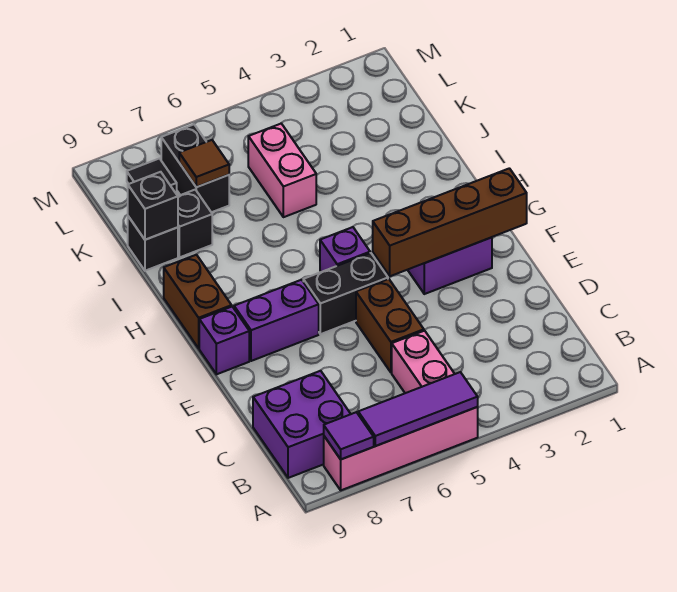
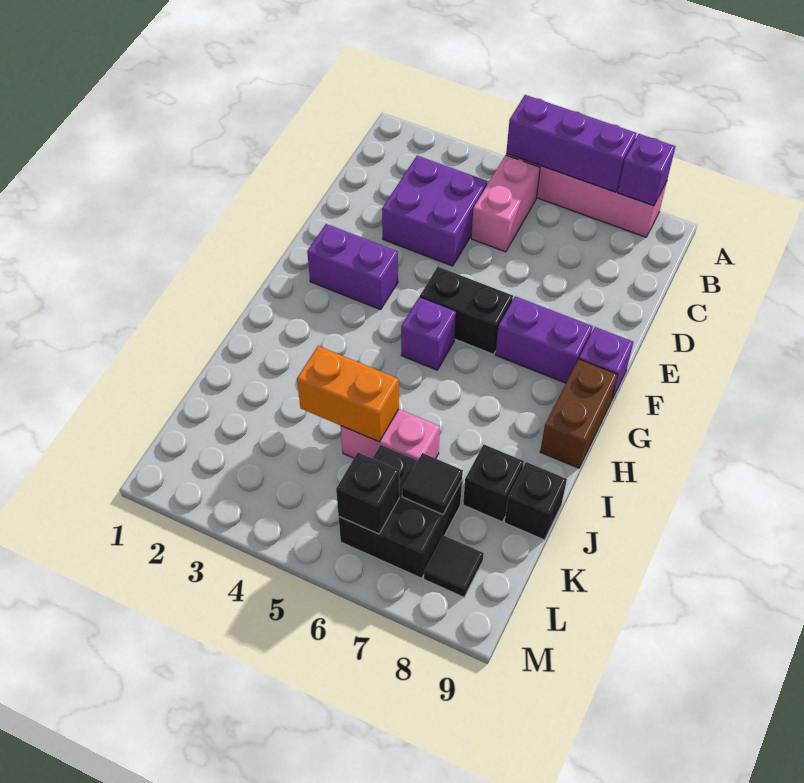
purple 1x3 tile [358,372,478,446] -> purple 1x3 brick [506,95,636,192]
purple 1x1 tile [324,412,374,459] -> purple 1x1 brick [618,134,676,206]
purple 2x2 brick [253,371,350,478] -> purple 2x2 brick moved to [382,156,487,266]
brown 1x2 brick [356,279,424,373] -> none
brown 1x4 brick [373,168,527,276] -> none
none -> orange 1x2 brick [297,346,399,442]
pink 1x2 brick [248,124,316,217] -> pink 1x2 brick turned to [341,409,440,460]
black 1x1 brick [128,172,178,240] -> black 1x1 brick moved to [336,453,399,534]
black 1x2 brick [161,124,229,212] -> black 2x2 brick [339,445,462,578]
brown 1x1 tile [179,140,229,187] -> black 1x1 tile [402,453,463,514]

